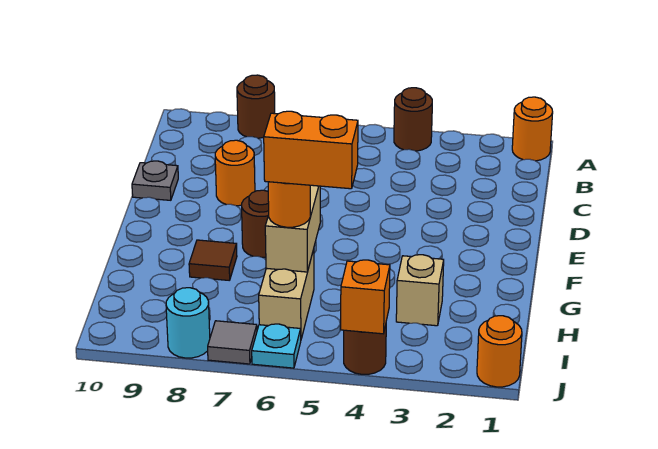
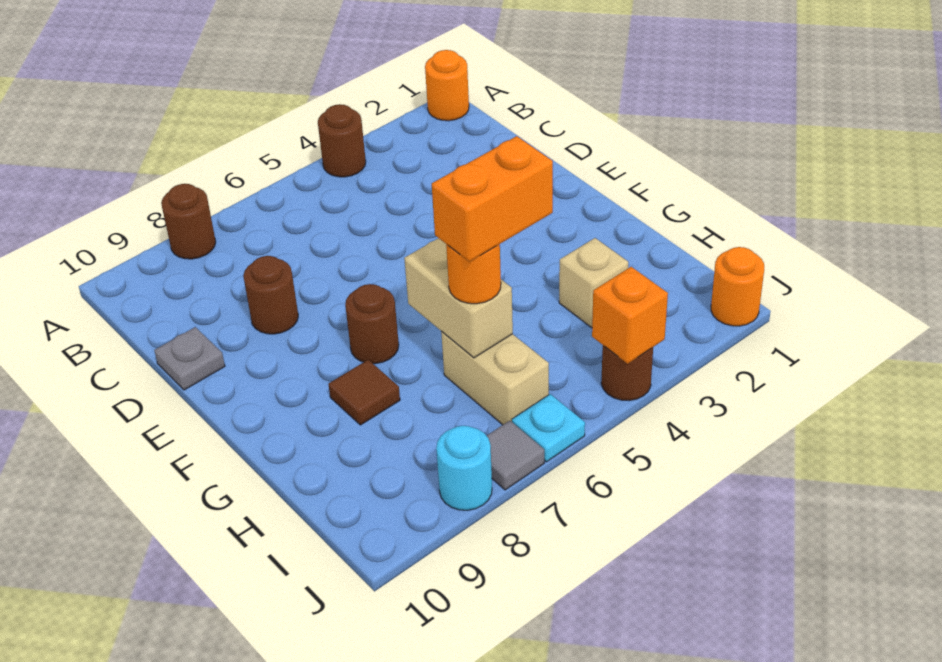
orange 1x1 round brick [215,140,255,206] -> brown 1x1 round brick [243,256,298,334]

